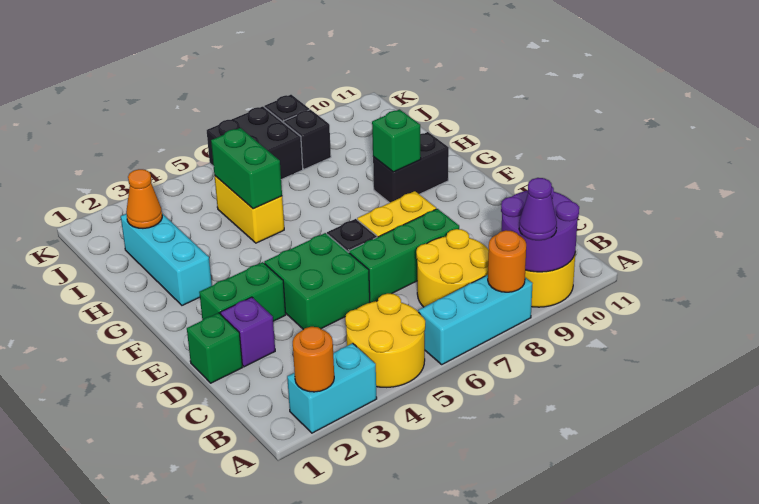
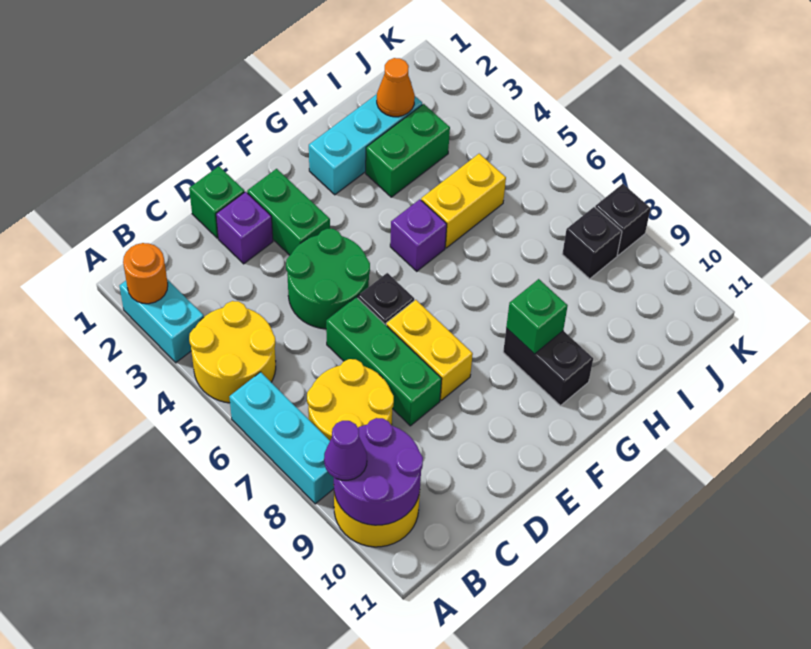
orange 1x1 round brick [488,230,526,292] -> none
green 2x2 brick [264,233,370,330] -> green 2x2 round brick [286,229,370,329]
none -> purple 1x1 brick [390,199,447,271]
green 1x2 brick [211,128,282,209] -> green 1x2 brick moved to [366,104,450,197]
black 2x2 brick [207,106,303,180] -> none

